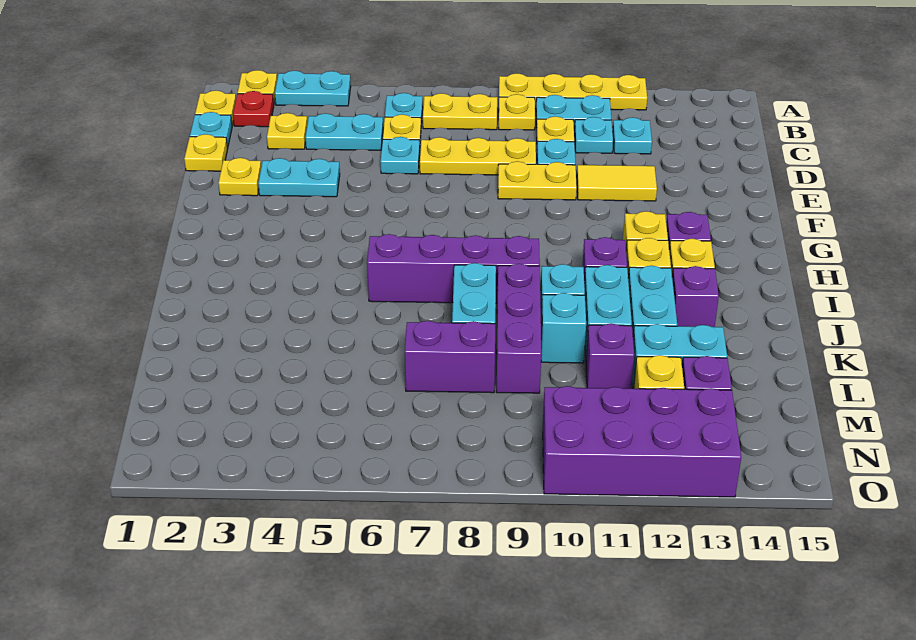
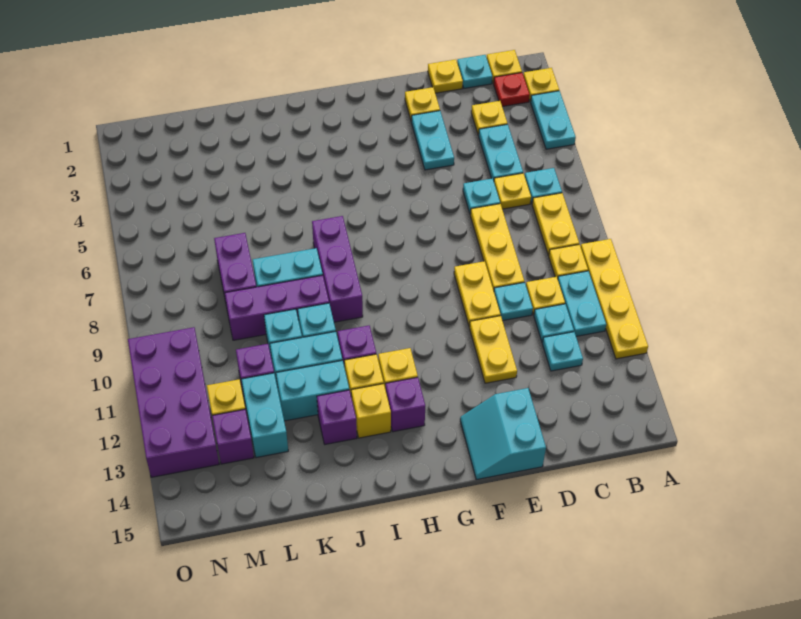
yellow 1x2 tile [577,165,657,201] -> yellow 1x2 plate [469,316,517,383]
none -> cyan 2x2 slope [460,388,546,480]
purple 1x4 brick [367,234,540,303] -> purple 1x3 brick [312,216,363,322]

